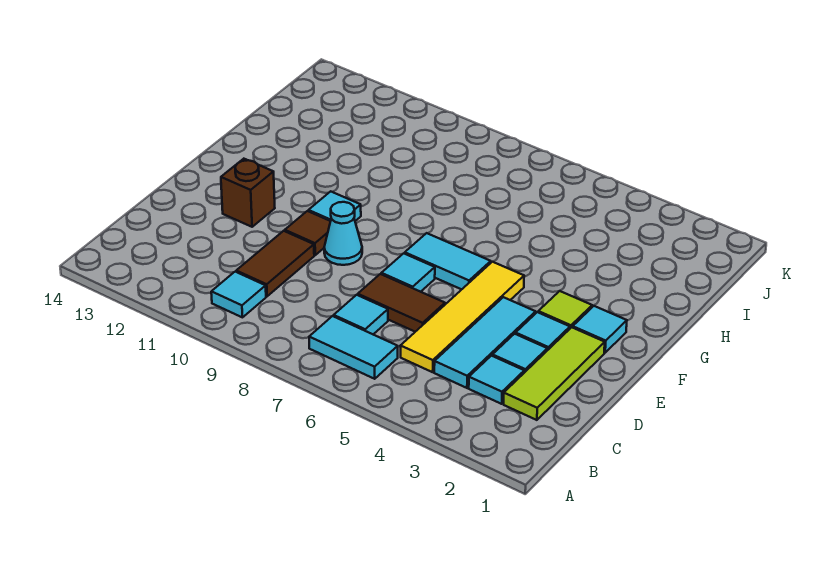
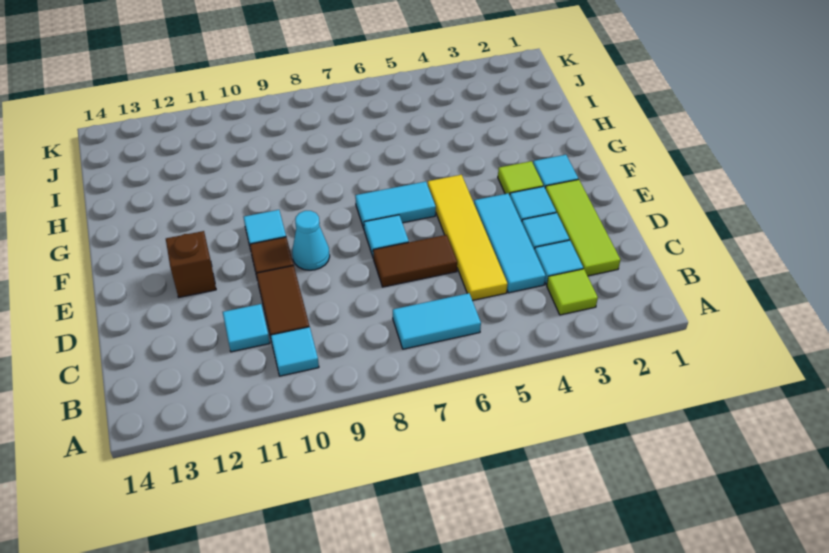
none -> lime 1x1 tile [547,269,598,315]
cyan 1x1 tile [334,295,388,334] -> cyan 1x1 tile moved to [223,304,270,352]

